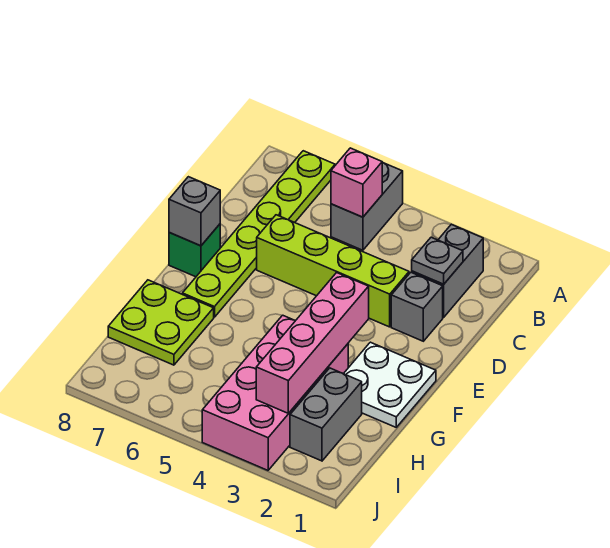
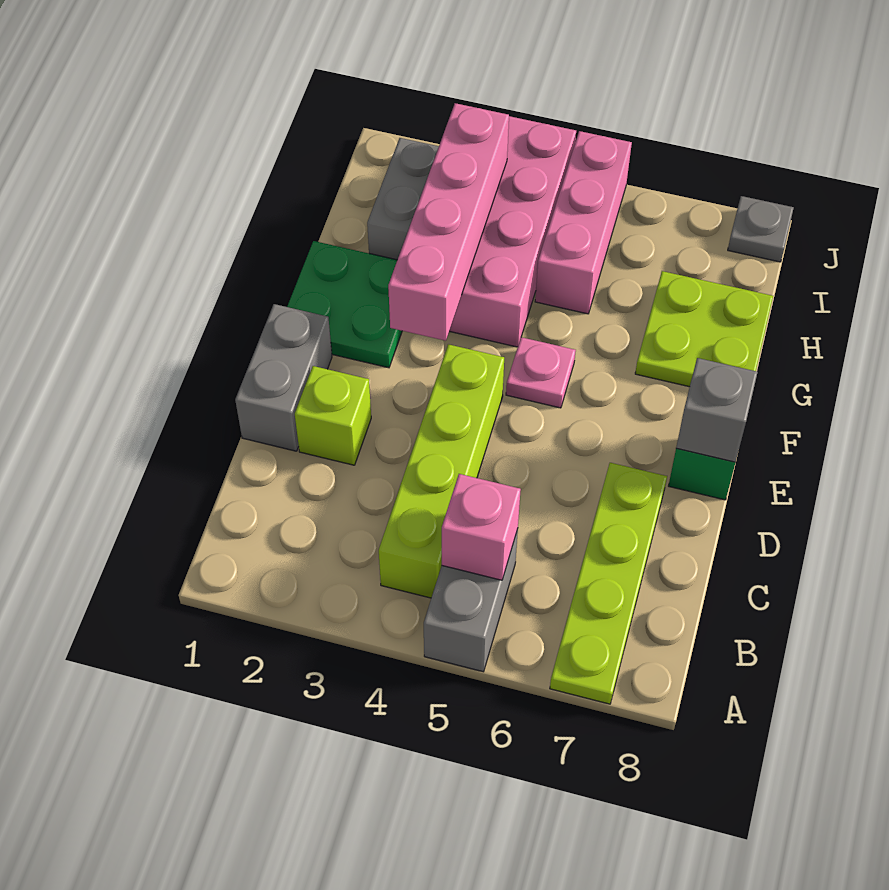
lime 1x6 plate [182,151,335,317] -> lime 1x4 plate [550,463,667,704]
grey 1x2 brick [412,224,483,317] -> grey 1x2 brick moved to [235,304,332,451]
grey 1x1 plate [412,237,463,284] -> grey 1x1 plate moved to [728,196,794,262]
grey 1x1 brick [391,272,443,341] -> lime 1x1 brick [295,366,371,465]
lime 1x4 brick [257,215,409,327] -> lime 1x4 brick turned to [379,344,504,598]
white 2x2 plate [344,342,436,427] -> green 2x2 plate [287,241,402,368]
none -> pink 1x1 plate [506,337,576,408]
none -> pink 1x3 brick [535,131,632,314]

